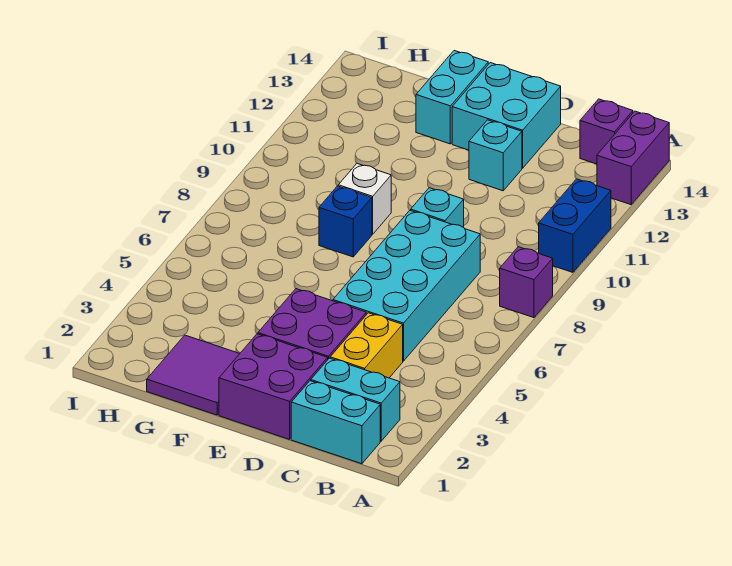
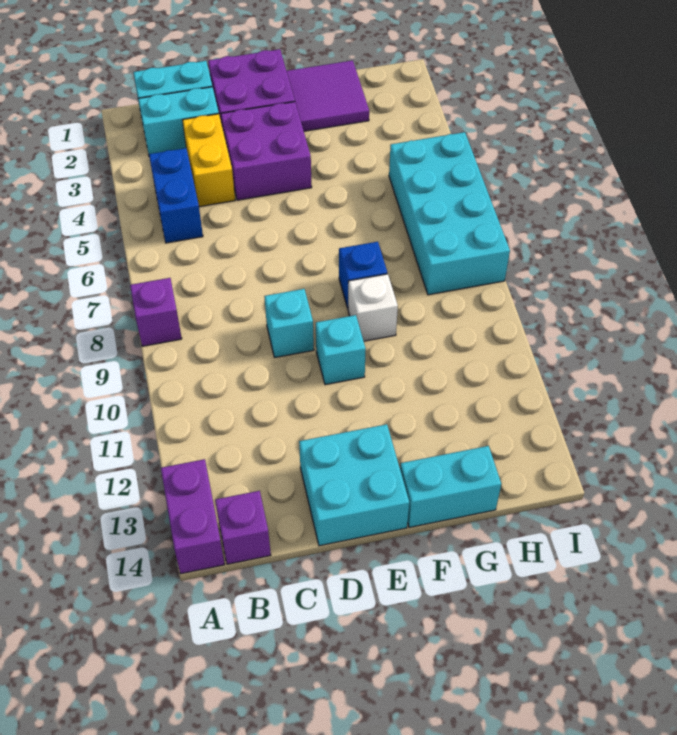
blue 1x2 brick [539,179,611,272] -> blue 1x2 brick moved to [149,148,203,243]
cyan 2x4 brick [333,210,480,361] -> cyan 2x4 brick moved to [389,132,510,295]
cyan 1x1 brick [469,120,522,191] -> cyan 1x1 brick moved to [316,315,366,385]
cyan 1x2 brick [416,51,488,144] -> cyan 1x2 brick turned to [400,446,501,528]

